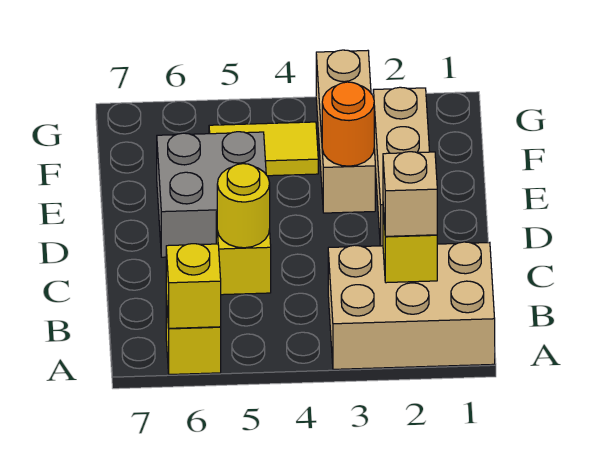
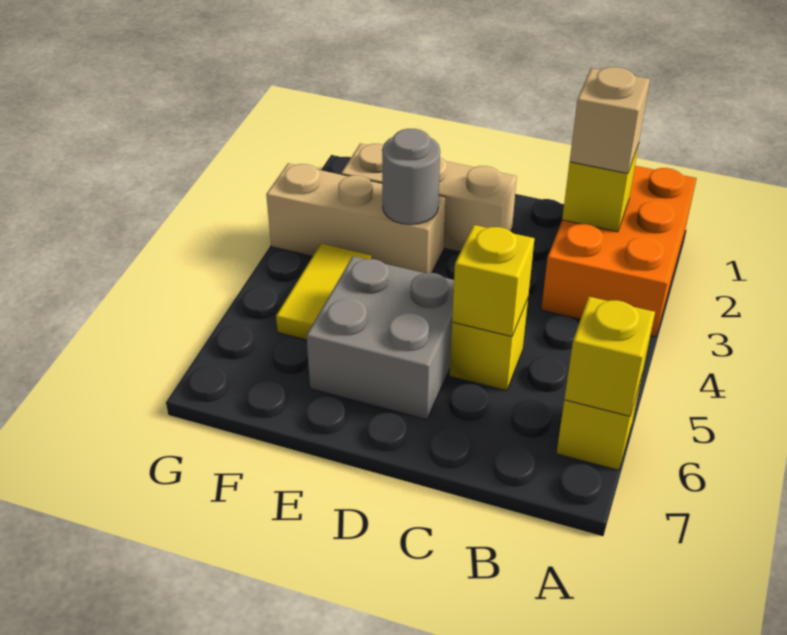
tan 2x3 brick [328,242,495,369] -> orange 2x3 brick [541,166,697,337]
yellow 1x1 round brick [217,164,270,248] -> yellow 1x1 brick [452,225,534,337]
orange 1x1 round brick [322,82,374,166] -> grey 1x1 round brick [382,129,440,225]

